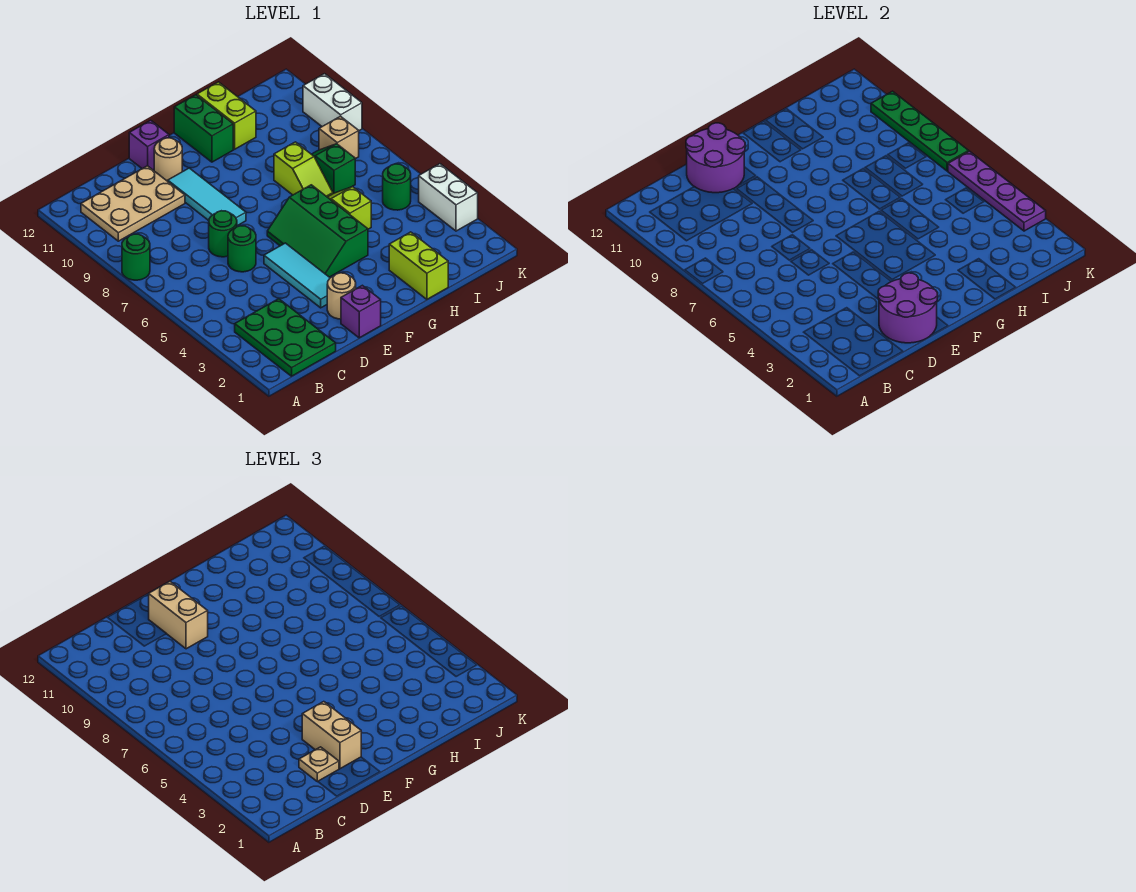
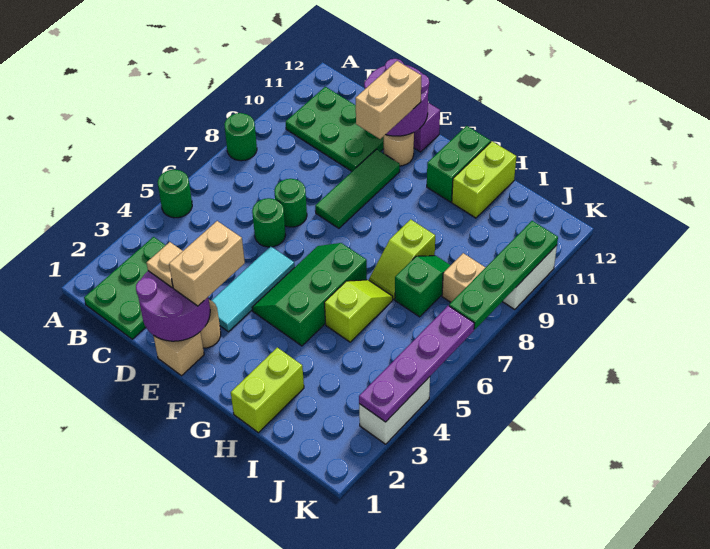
tan 2x3 plate [81,166,185,241] -> green 2x3 plate [286,87,384,171]
purple 1x1 brick [341,285,381,338] -> tan 1x1 brick [154,332,204,376]
cyan 1x3 tile [168,168,246,226] -> green 1x3 tile [315,149,400,228]
green 1x1 round brick [383,164,411,210] -> green 1x1 round brick moved to [158,170,192,218]

